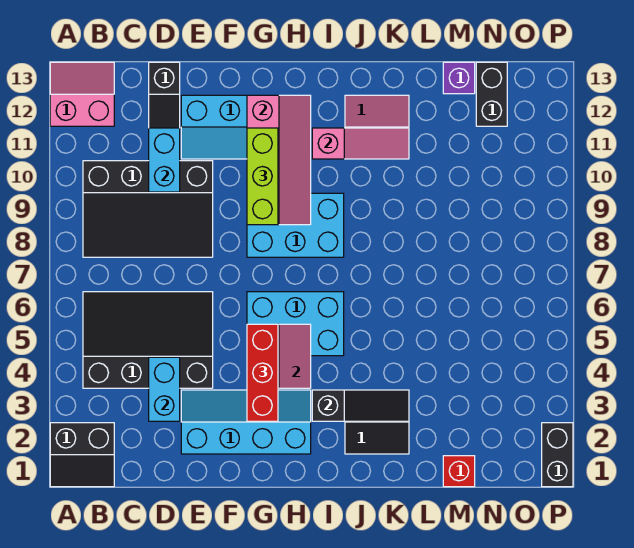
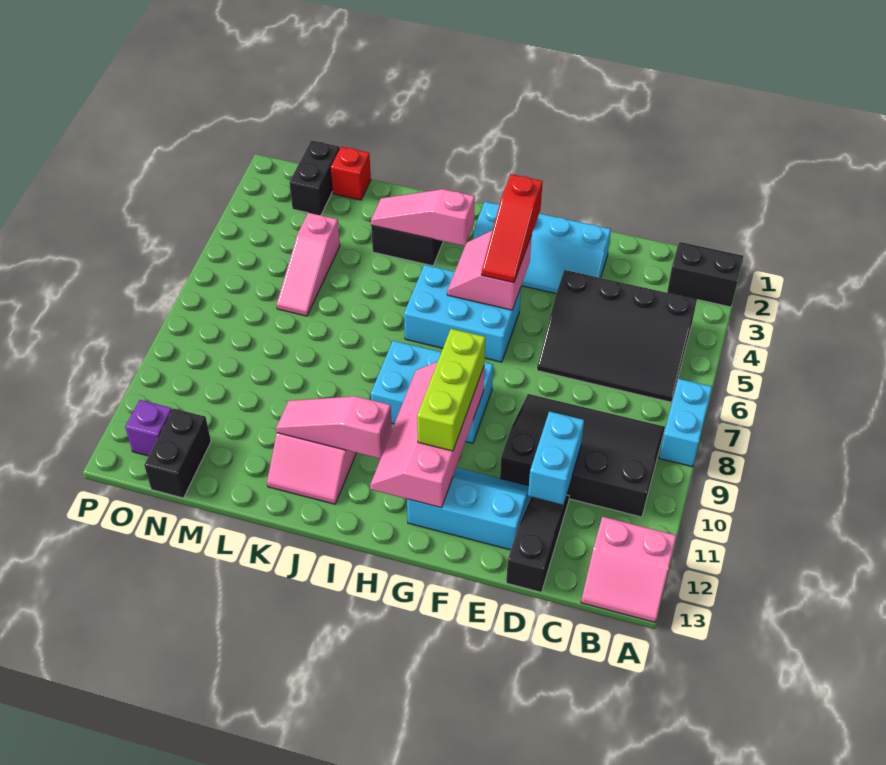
cyan 1x2 brick [149,357,180,421] -> cyan 1x2 brick moved to [659,379,712,467]
red 1x3 brick [247,324,278,421] -> red 1x3 slope [481,174,543,283]
black 1x3 slope [312,390,409,421] -> pink 1x3 slope [371,189,475,246]
none -> pink 1x3 slope [277,213,340,316]
purple 1x1 brick [443,62,475,94] -> purple 1x1 brick moved to [125,400,172,456]
black 1x2 brick [542,423,573,487] -> black 1x2 brick moved to [289,140,340,215]

